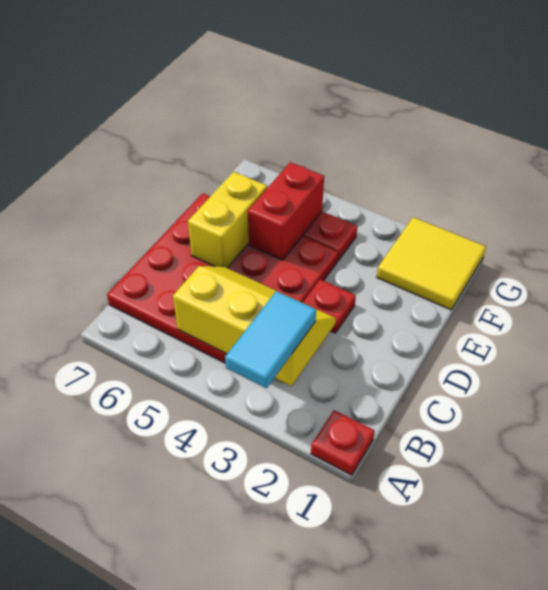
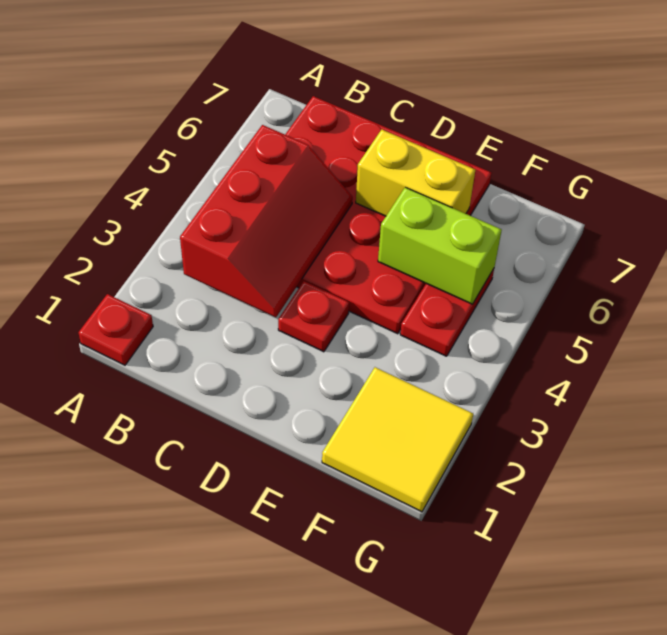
cyan 1x2 tile [225,291,316,388] -> none
yellow 2x3 slope [173,266,336,386] -> red 2x3 slope [180,125,353,317]
red 1x2 brick [248,162,324,260] -> lime 1x2 brick [378,187,502,304]

